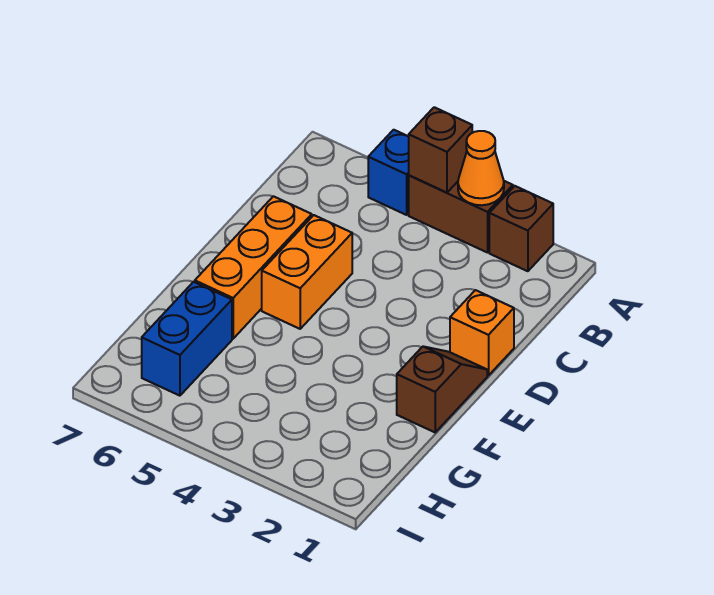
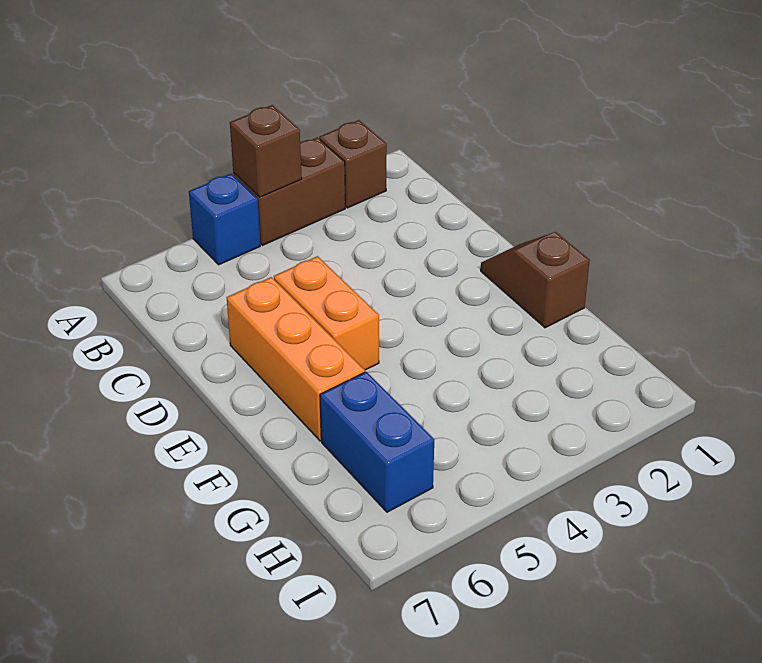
orange 1x1 cone [458,131,504,205] -> none
orange 1x1 brick [450,290,514,376] -> none

